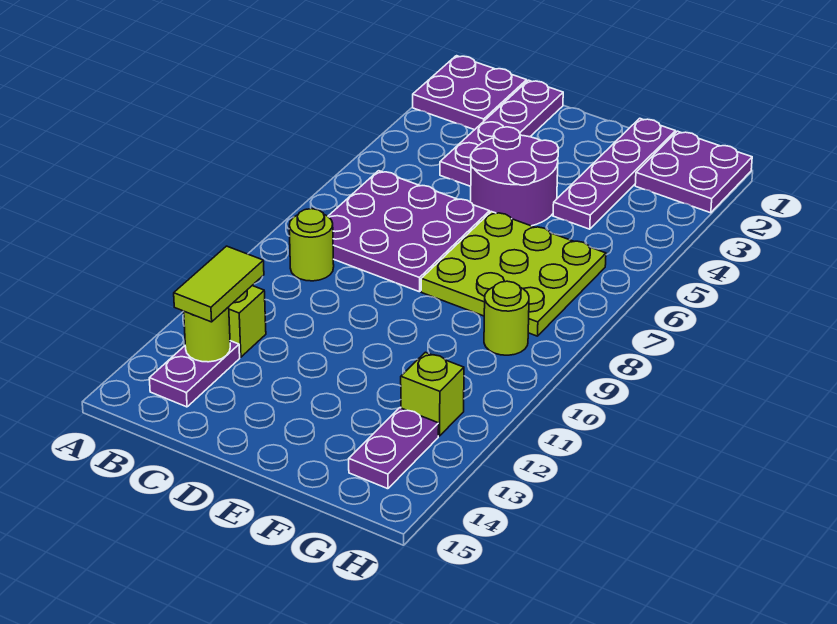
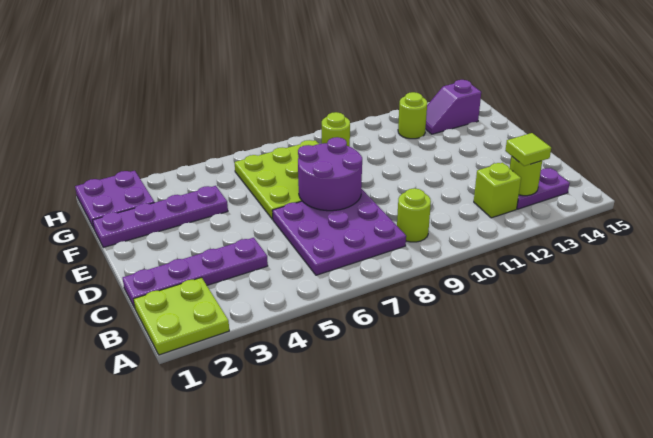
purple 2x2 plate [413,56,527,130] -> lime 2x2 plate [134,278,229,355]
lime 1x2 tile [174,246,264,322] -> lime 1x1 tile [505,133,551,166]
purple 2x2 round brick [471,127,559,226] -> purple 2x2 round brick moved to [298,137,362,211]
lime 1x1 brick [401,352,464,436] -> lime 1x1 round brick [398,92,427,139]
purple 1x2 plate [349,408,439,489] -> purple 1x2 slope [426,80,481,134]

